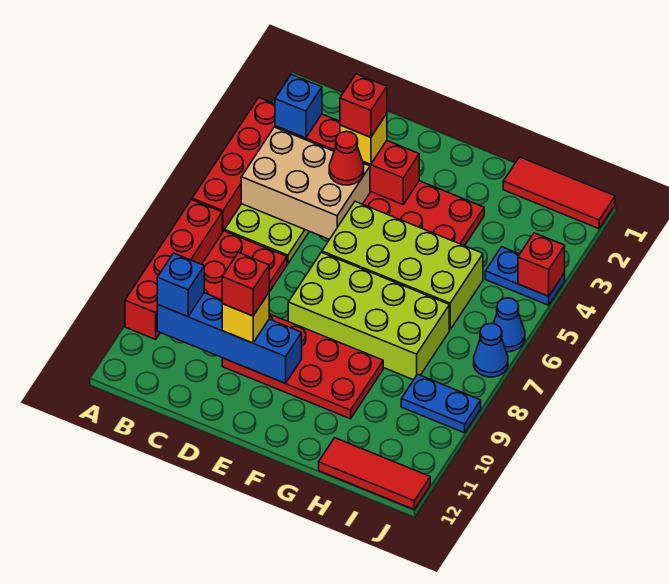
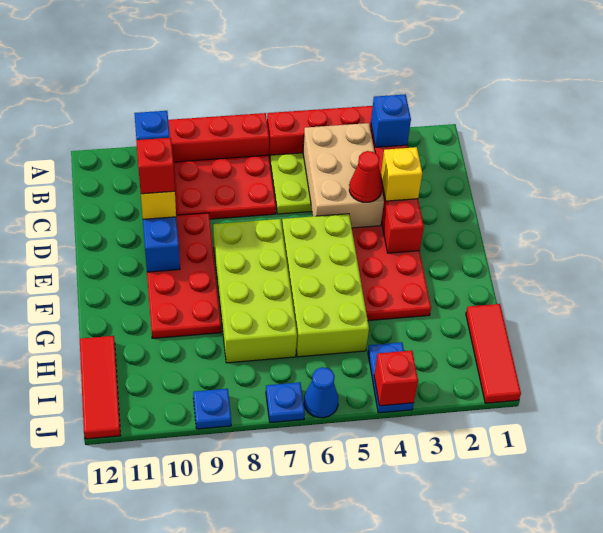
red 1x1 brick [340,74,387,137] -> none
blue 1x2 plate [401,374,481,433] -> blue 1x1 plate [193,389,231,429]
blue 1x1 cone [474,323,508,377] -> blue 1x1 plate [266,382,305,423]

